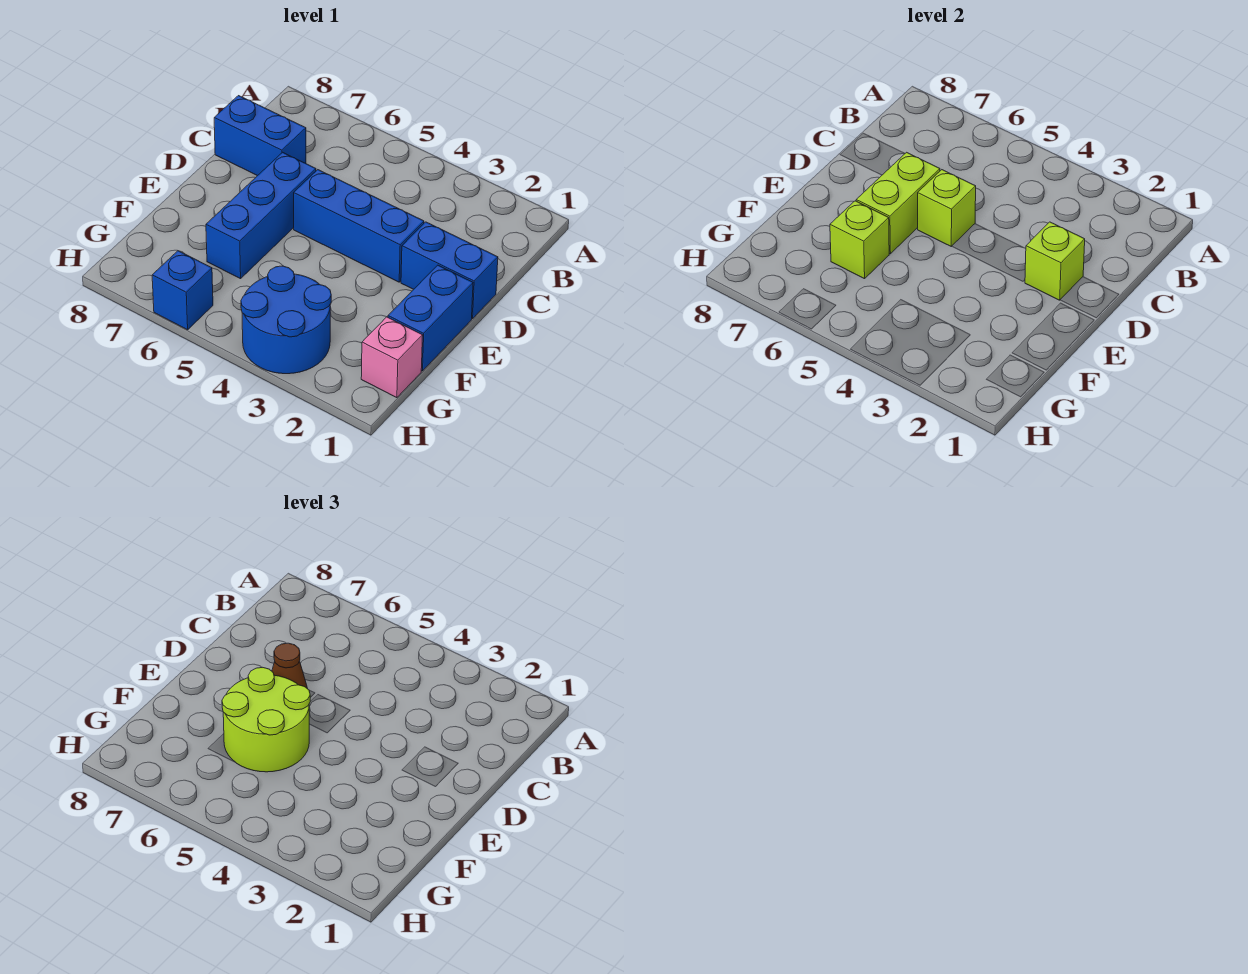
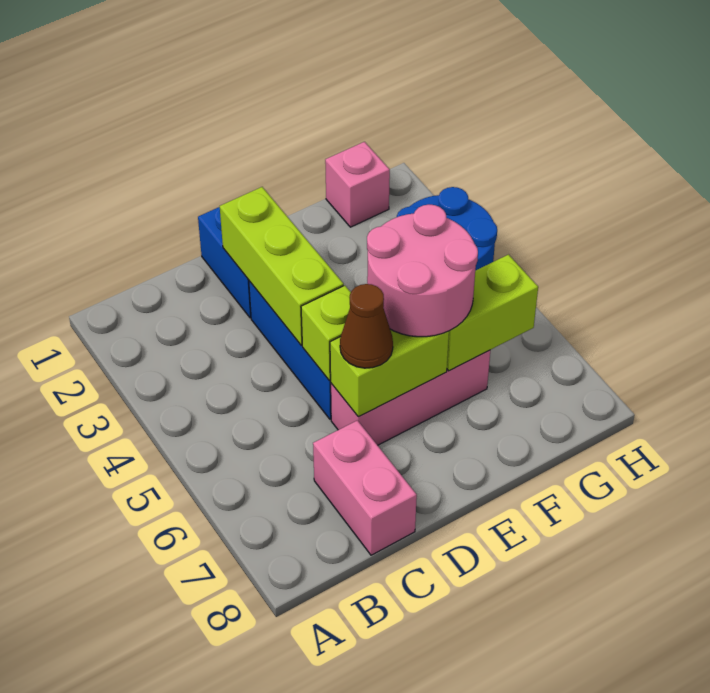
blue 1x2 brick [214,96,306,176] -> pink 1x2 brick [313,420,417,555]
lime 1x1 brick [1025,222,1085,300] -> lime 1x3 brick [220,187,344,345]
blue 1x3 brick [206,152,316,279] -> pink 1x3 brick [331,350,490,445]
blue 1x2 brick [388,265,473,371] -> none
lime 2x2 round brick [222,667,310,772] -> pink 2x2 round brick [367,205,478,337]
lime 1x1 brick [830,201,890,279] -> lime 1x2 brick [447,255,538,371]
blue 1x1 brick [152,251,213,330] -> none

